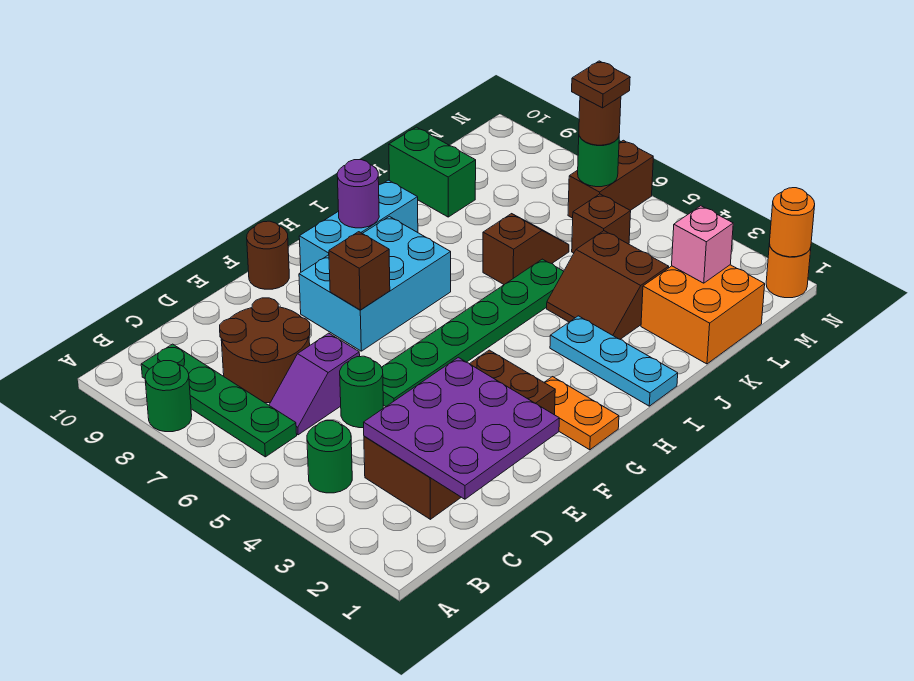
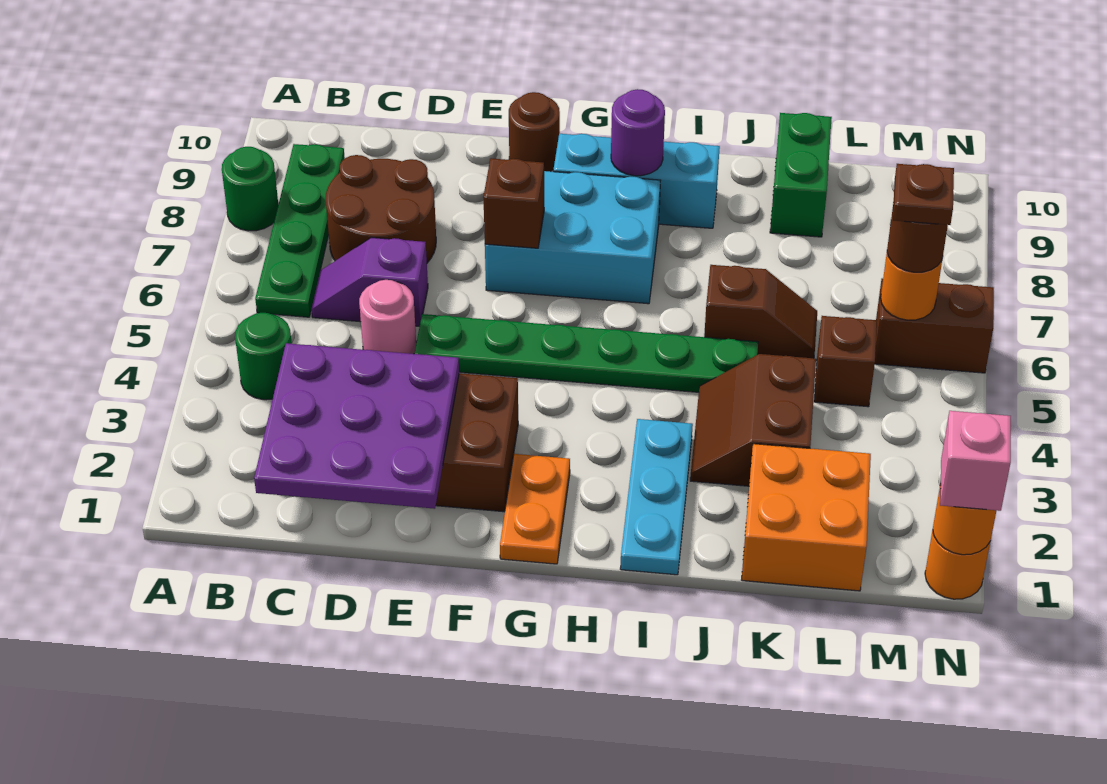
green 1x1 round brick [340,356,383,428] -> pink 1x1 round brick [359,280,416,354]
pink 1x1 brick [672,206,733,283] -> pink 1x1 brick moved to [940,411,1011,511]
green 1x1 round brick [578,136,619,187] -> orange 1x1 round brick [881,253,942,320]

